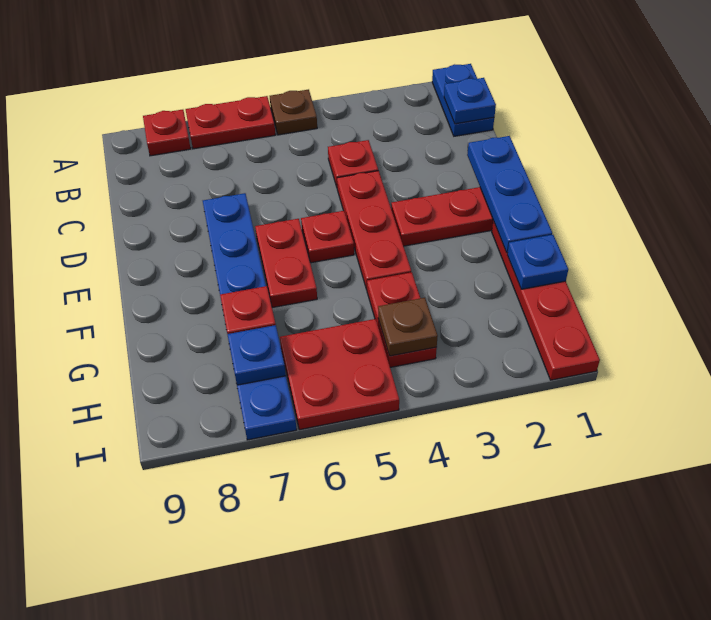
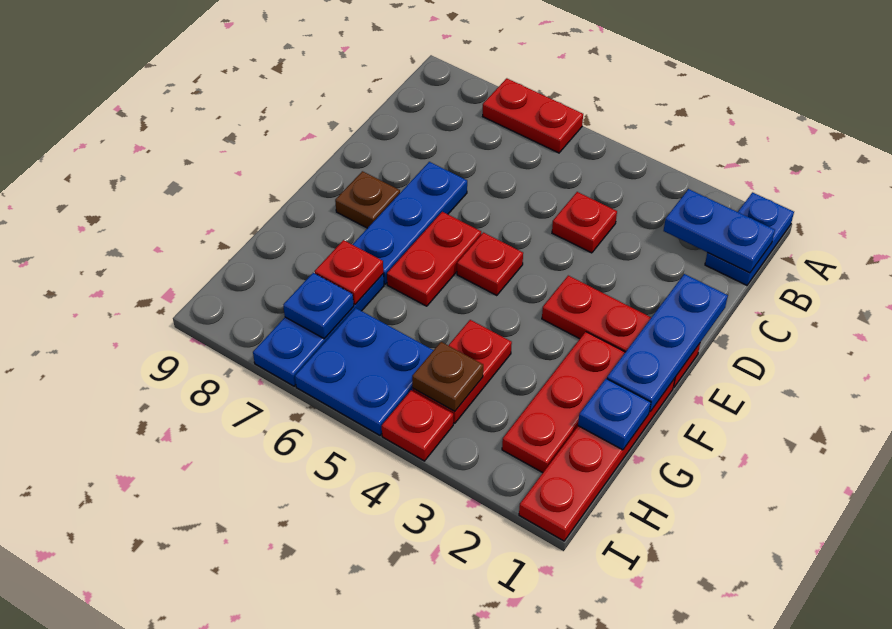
brown 1x1 plate [270,89,317,135] -> brown 1x1 plate moved to [335,171,400,228]
red 1x1 plate [143,110,191,156] -> red 1x1 plate moved to [382,390,453,461]
blue 1x1 plate [444,78,496,124] -> blue 1x2 plate [664,189,775,273]
red 1x3 plate [337,171,411,290] -> red 1x3 plate moved to [502,332,625,473]
red 2x2 plate [280,319,399,430] -> blue 2x2 plate [295,308,434,435]

